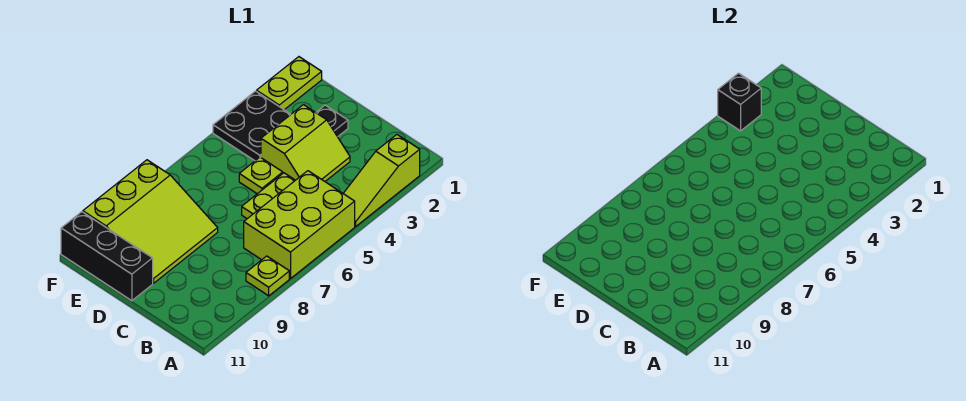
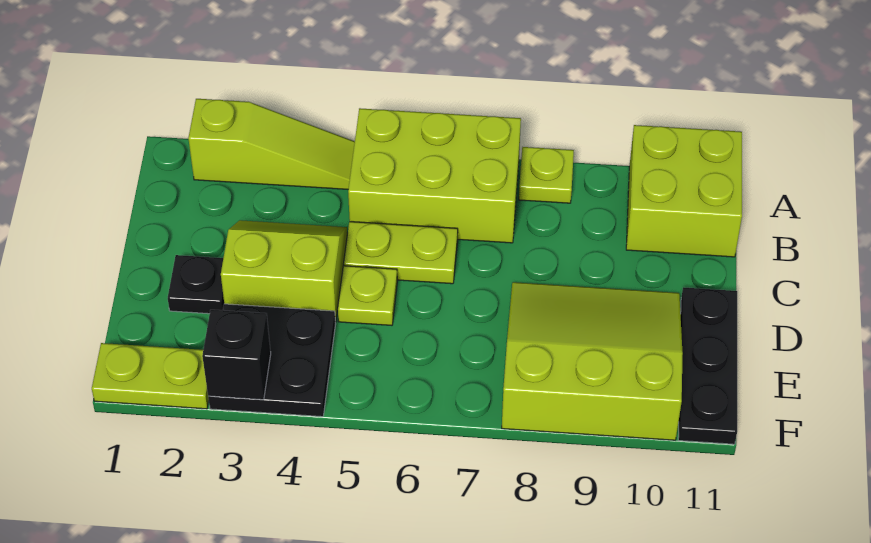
none -> lime 2x2 brick [626,125,742,257]
black 1x3 brick [61,212,153,301] -> black 1x3 plate [678,287,737,444]

